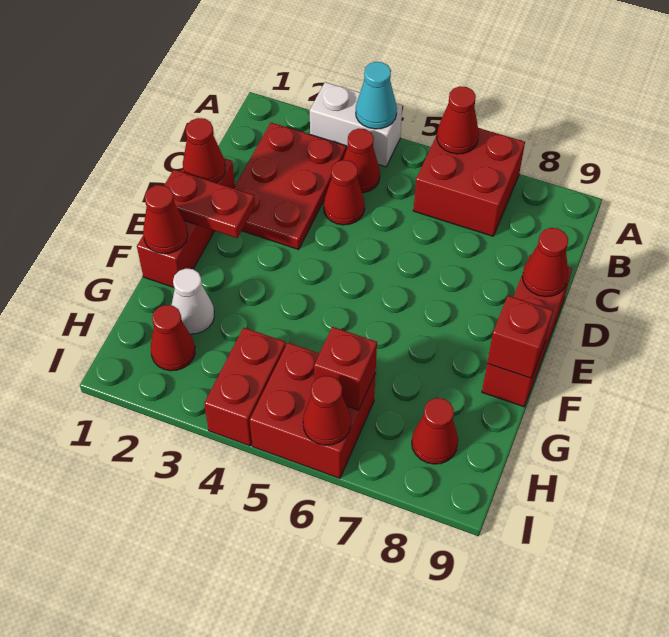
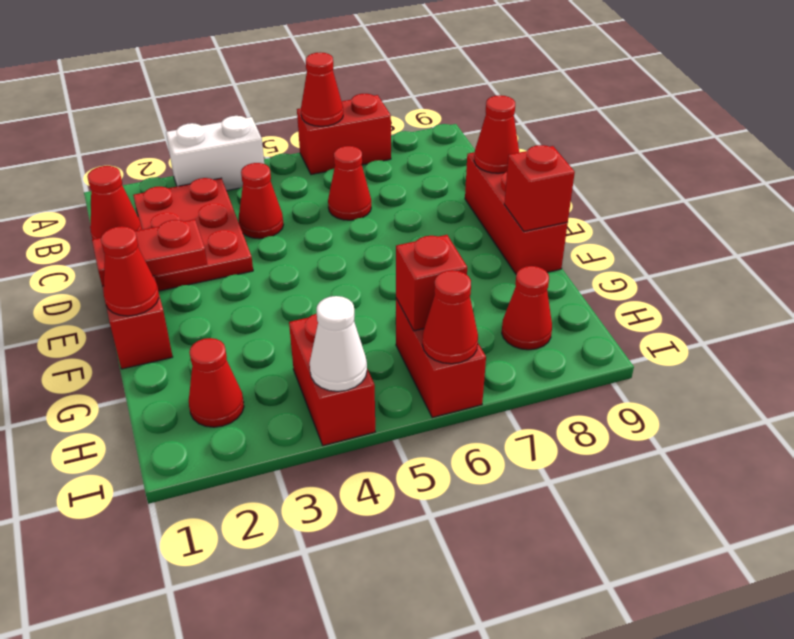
cyan 1x1 cone [356,62,397,129] -> none
red 2x2 brick [413,128,525,236] -> red 1x2 brick [297,94,391,175]
red 1x1 cone [343,128,380,193] -> red 1x1 cone moved to [328,146,371,220]
white 1x1 cone [172,268,214,334] -> white 1x1 cone moved to [310,296,367,391]
red 2x2 brick [250,343,376,478] -> red 1x2 brick [396,299,486,418]

